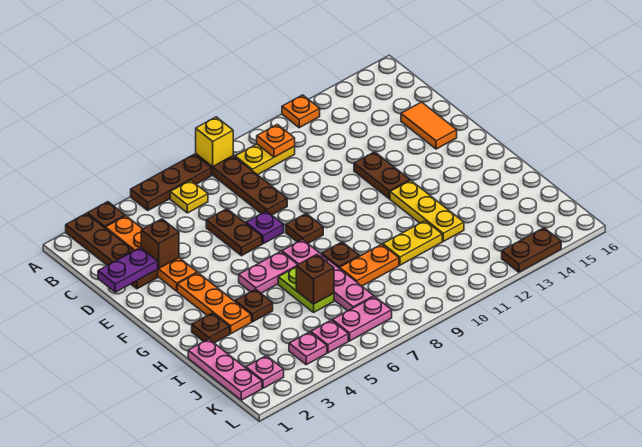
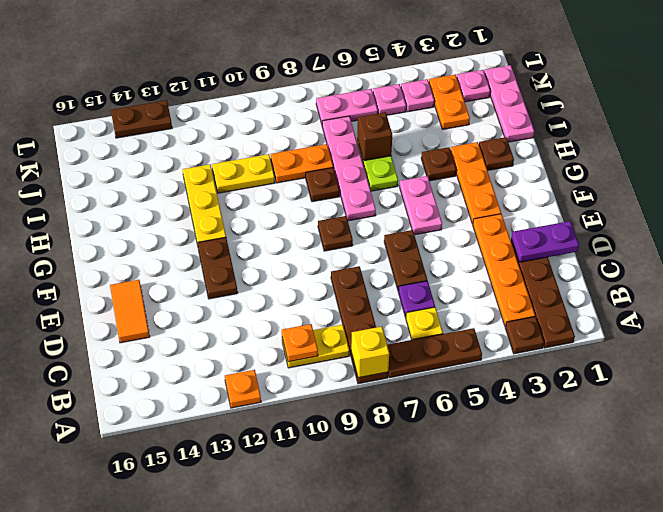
brown 1x1 brick [141,219,179,269] -> none
purple 1x1 plate [246,211,284,244] -> purple 1x1 plate moved to [398,281,435,317]
pink 1x2 plate [239,252,298,293] -> pink 1x2 plate turned to [400,176,442,235]
none -> orange 1x2 plate [429,75,470,129]

